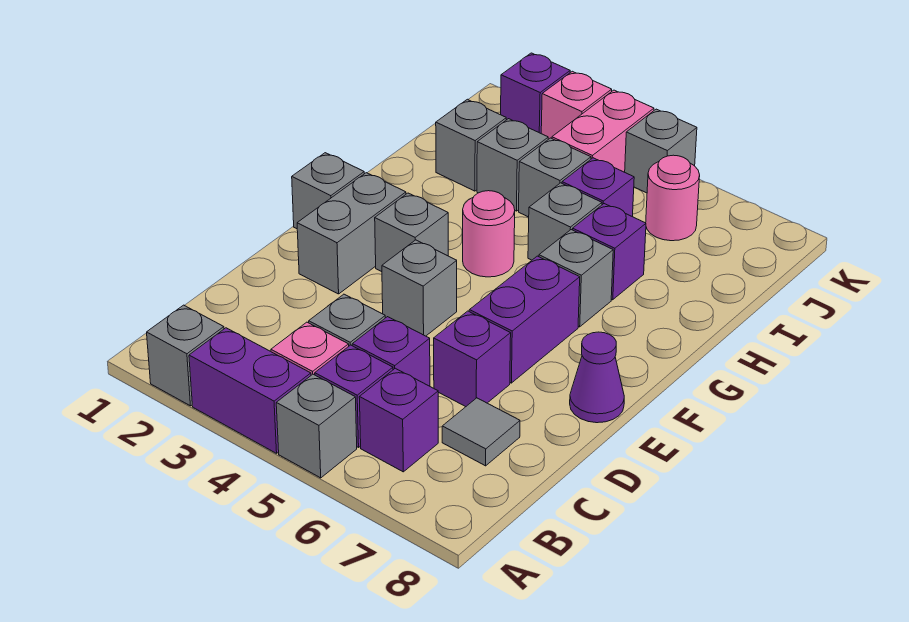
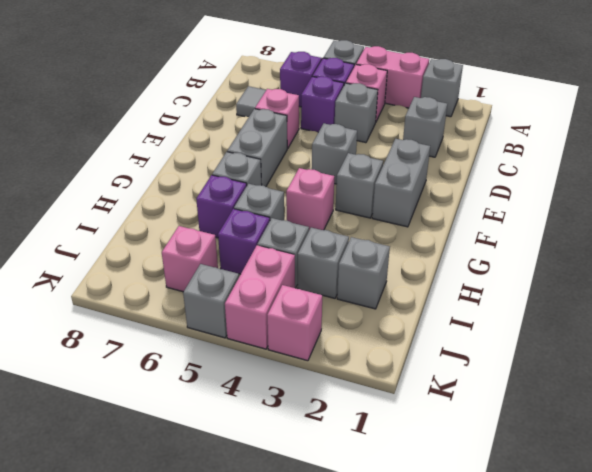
purple 1x2 brick [189,328,311,453] -> pink 1x2 brick [356,46,429,108]
purple 1x1 brick [434,311,511,407] -> pink 1x1 brick [255,89,299,148]
purple 1x2 brick [469,256,580,383] -> grey 1x2 brick [227,109,288,187]
purple 1x1 cone [570,332,624,423] -> none
grey 1x1 brick [292,153,364,229] -> grey 1x1 brick moved to [403,97,447,157]
pink 1x1 round brick [463,191,515,277] -> pink 1x1 brick [286,168,334,230]
pink 1x1 round brick [646,155,700,241] -> pink 1x1 brick [162,226,218,292]
purple 1x1 brick [501,53,570,133] -> none

